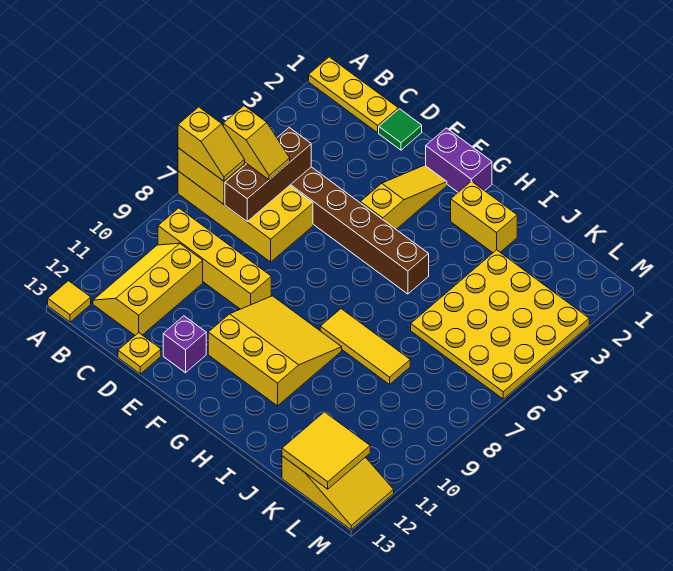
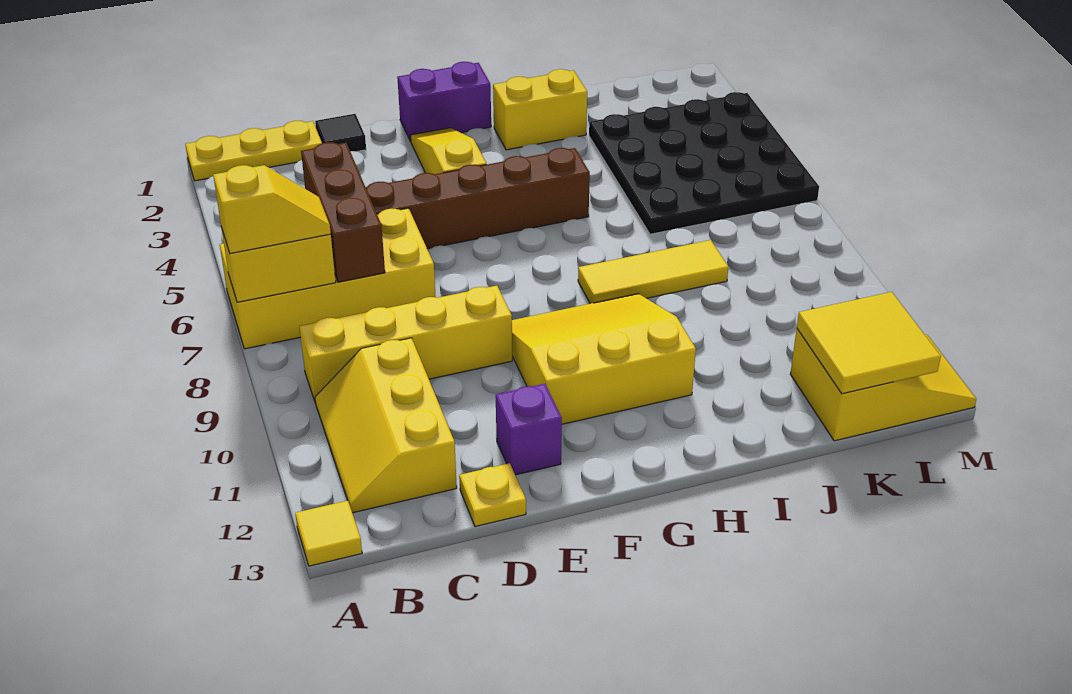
yellow 1x2 slope [223,106,290,180] -> none
green 1x1 tile [379,109,422,150] -> black 1x1 tile [315,114,366,152]
yellow 4x4 plate [411,250,589,399] -> black 4x4 plate [589,92,819,234]

